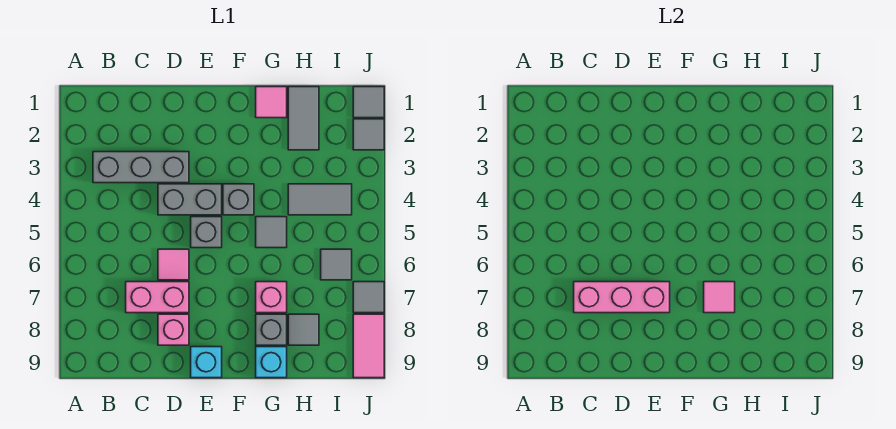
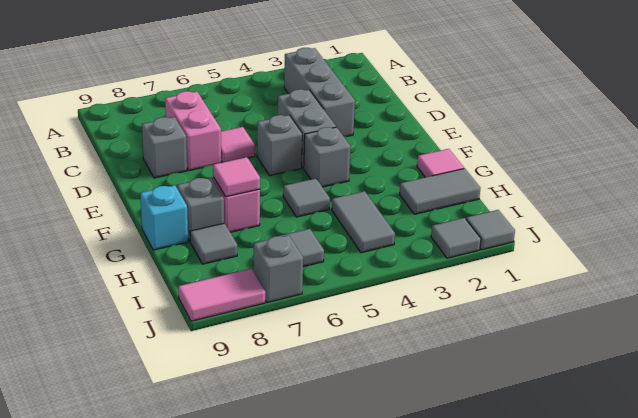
pink 1x3 brick [574,282,670,313] -> none
pink 1x1 brick [158,314,189,345] -> grey 1x1 brick [142,117,187,178]
cyan 1x1 brick [191,347,222,378] -> none
grey 1x1 tile [353,282,384,313] -> grey 1x1 brick [254,235,303,303]

